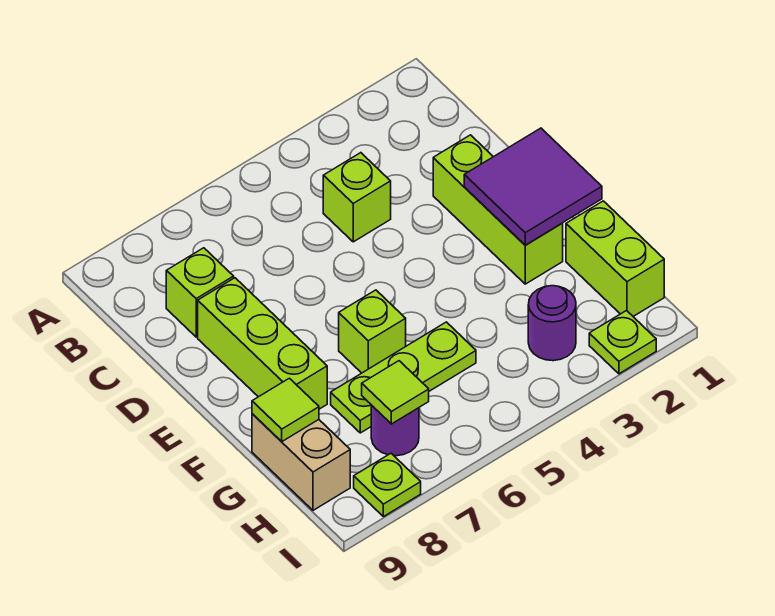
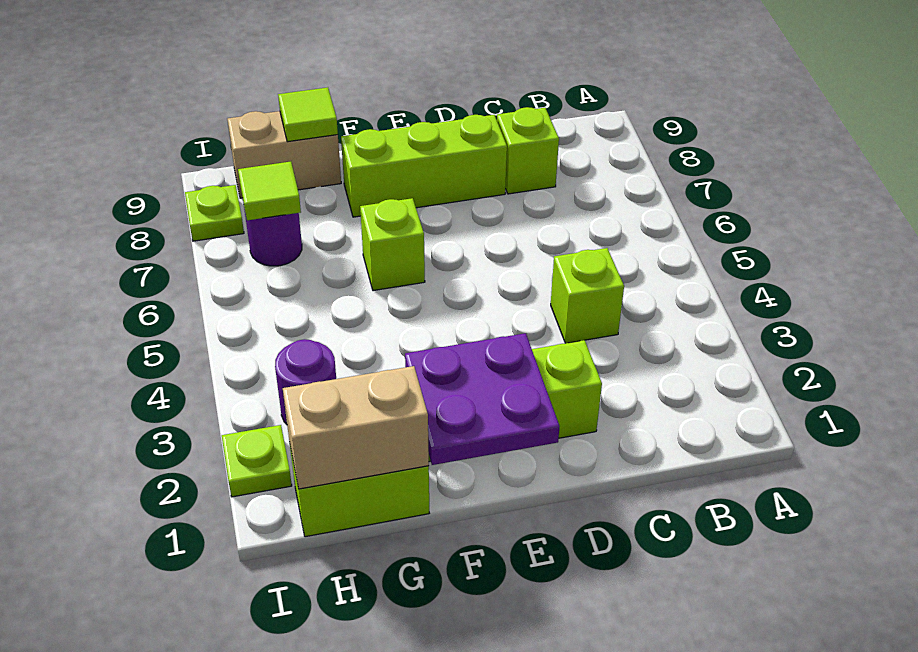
purple 2x2 tile [464,128,602,245] -> purple 2x2 plate [405,333,560,465]
none -> tan 1x2 brick [283,366,429,489]
lime 1x3 plate [331,322,476,433] -> none

